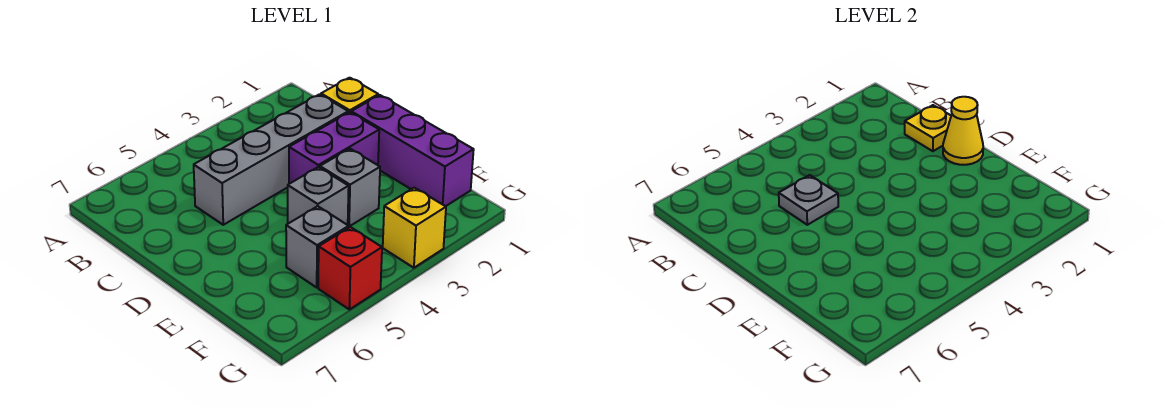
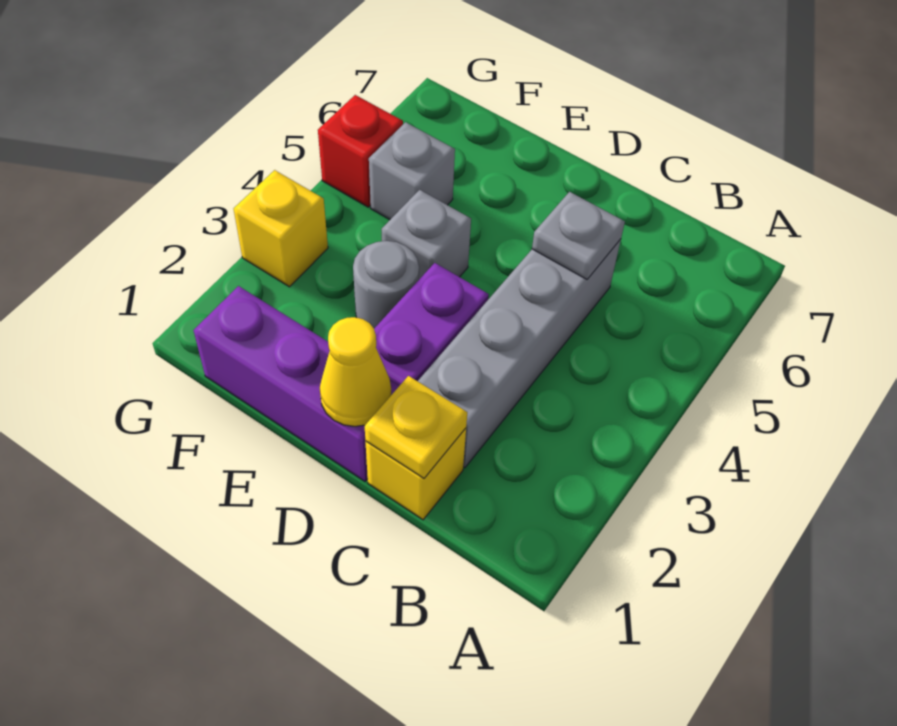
grey 1x1 brick [320,149,380,226] -> grey 1x1 round brick [353,241,419,328]

